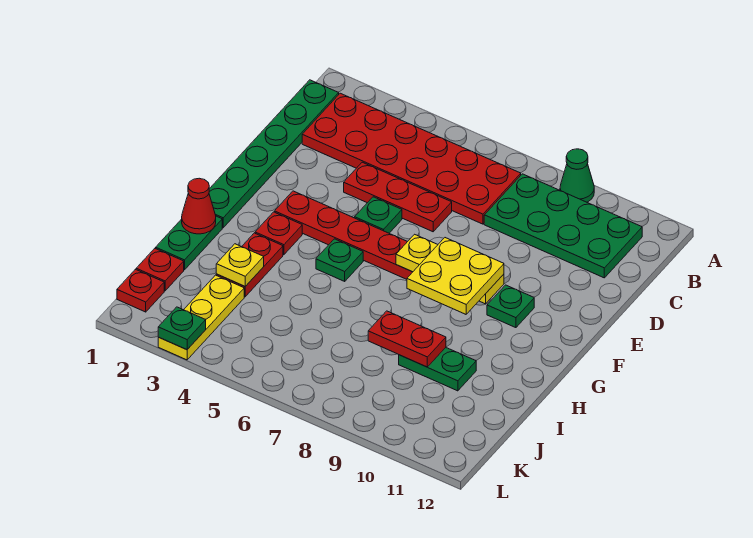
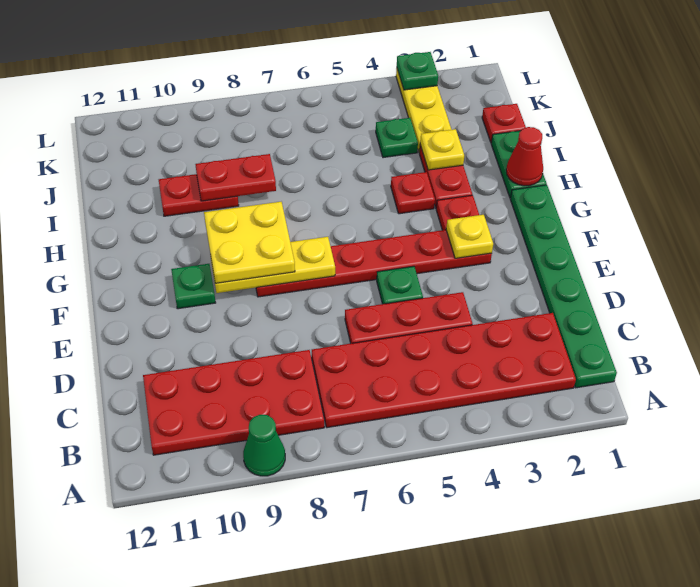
green 2x4 plate [484,174,642,278] -> red 2x4 plate [143,350,324,455]
none -> yellow 1x1 plate [446,215,493,258]
green 1x1 plate [316,239,363,281] -> green 1x1 plate moved to [376,118,418,158]
green 1x2 plate [399,348,476,391] -> red 1x2 plate [159,174,239,216]
red 1x1 plate [117,269,164,312] -> red 1x1 plate moved to [391,172,435,214]

